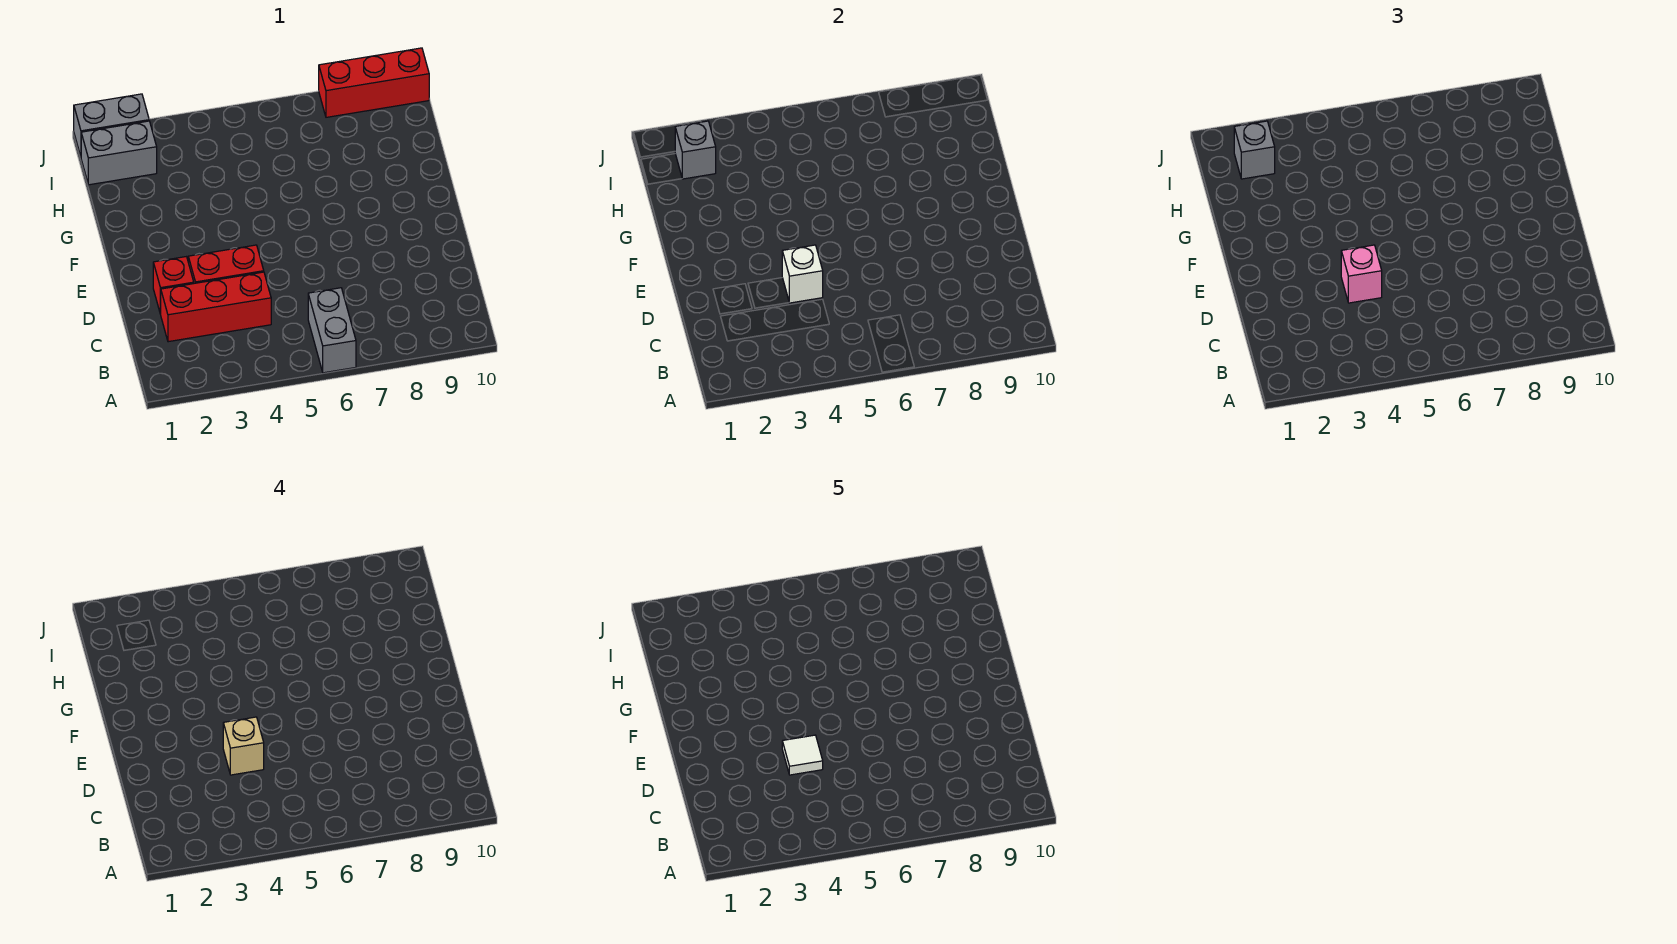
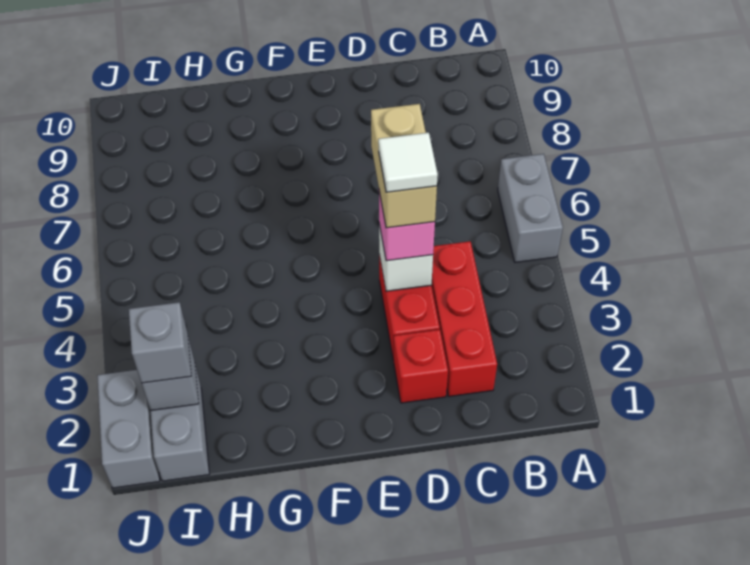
grey 1x2 brick [308,288,356,373] -> grey 1x2 brick turned to [498,154,563,262]
tan 1x1 brick [223,717,264,775] -> tan 1x2 brick [371,104,437,228]
red 1x3 brick [319,48,429,117] -> none

